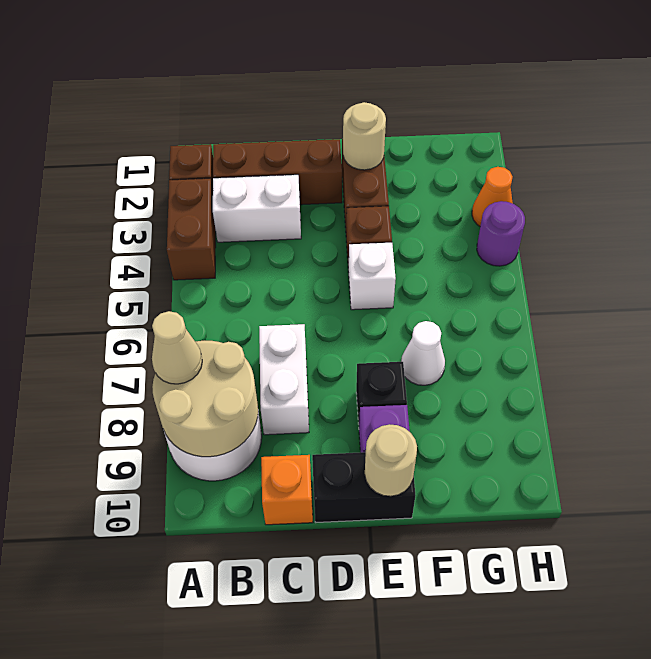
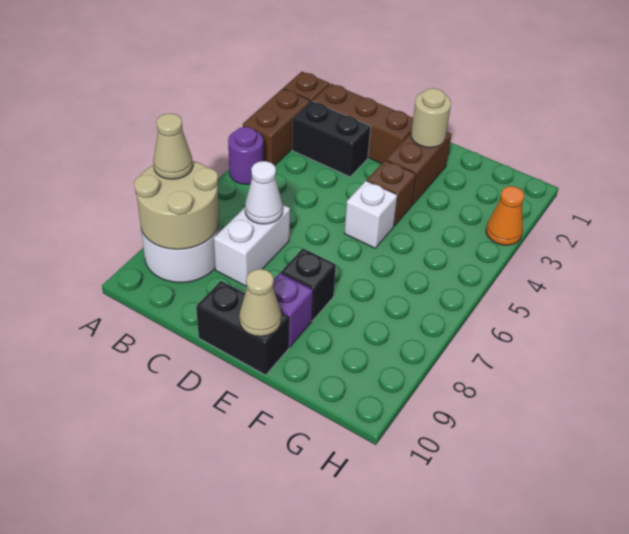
white 1x2 brick [213,175,301,242] -> black 1x2 brick [292,101,371,177]
orange 1x1 brick [261,455,313,525] -> none
tan 1x1 round brick [365,424,417,496] -> tan 1x1 cone [239,269,281,336]
white 1x1 cone [401,321,445,385] -> white 1x1 cone moved to [245,161,283,224]
purple 1x1 round brick [477,201,525,266] -> purple 1x1 round brick moved to [228,127,263,184]

